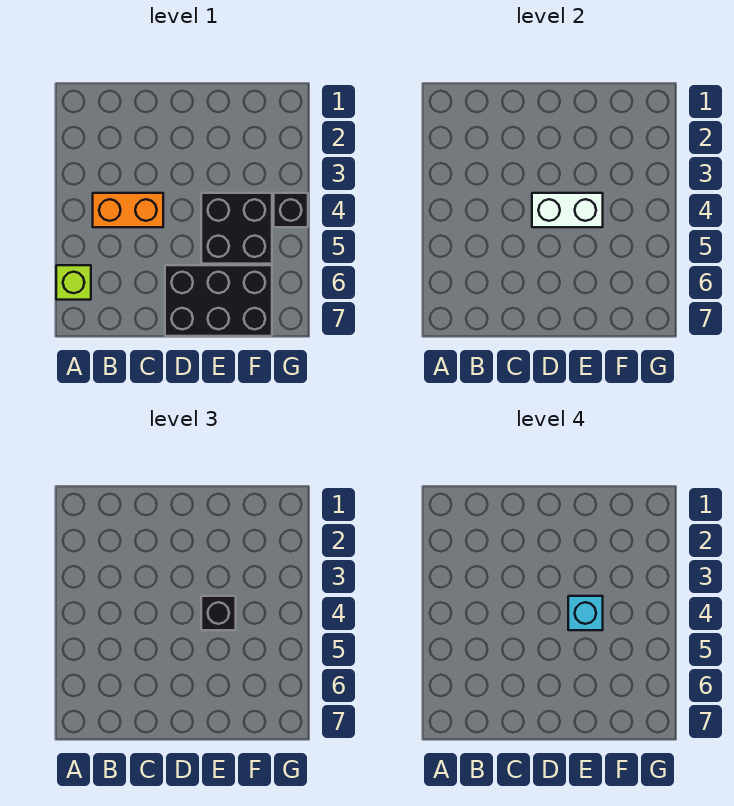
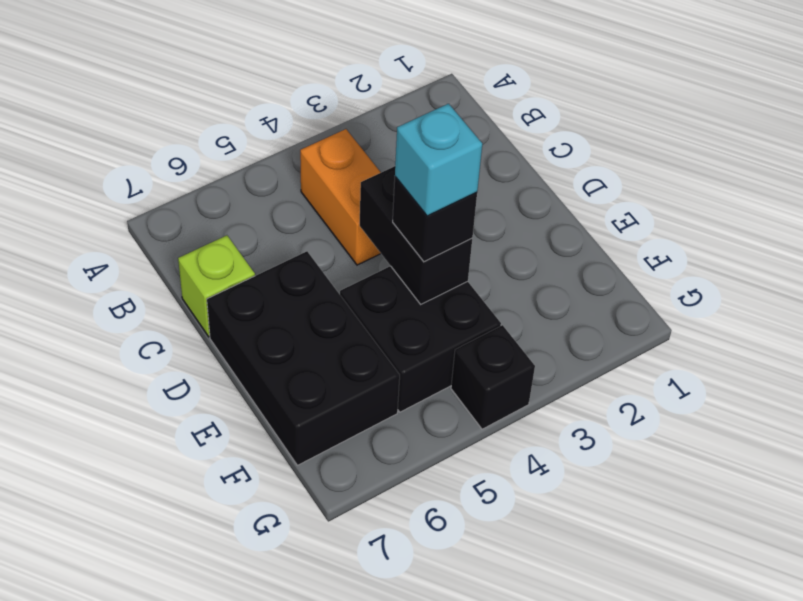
lime 1x1 brick [56,265,91,300] -> lime 1x1 brick moved to [178,235,255,337]
white 1x2 brick [532,193,603,227] -> black 1x2 brick [360,166,472,304]

